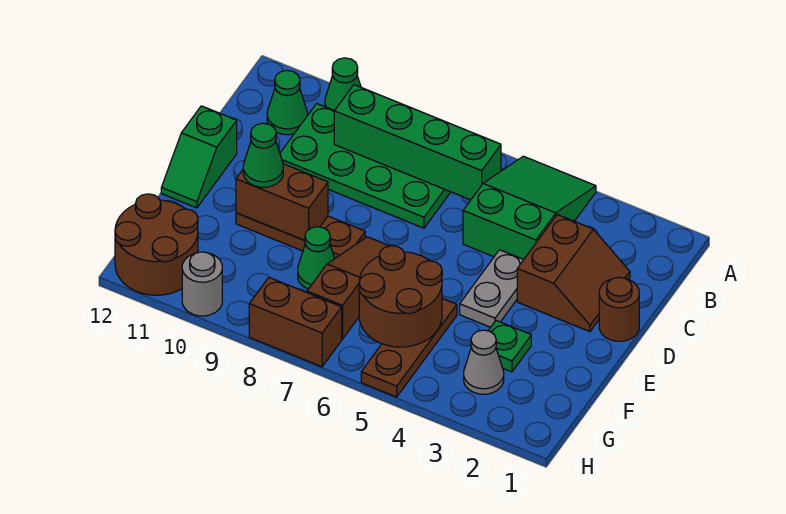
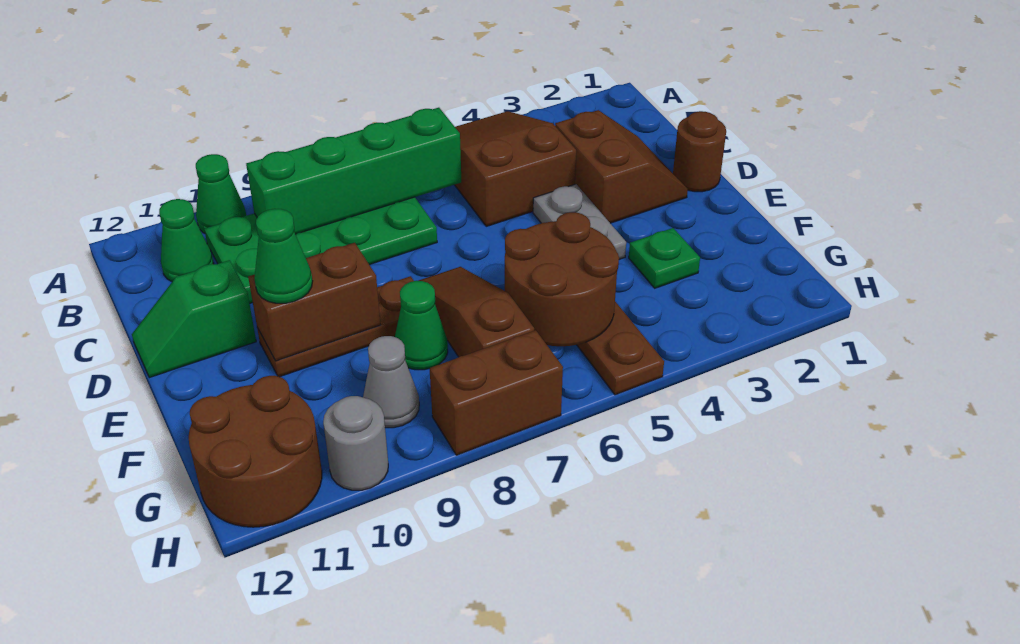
green 2x3 slope [463,156,596,259] -> brown 2x3 slope [455,111,576,226]
green 1x2 slope [161,106,237,208] -> green 1x2 slope turned to [132,260,256,378]
grey 1x1 cone [464,330,504,394] -> grey 1x1 cone moved to [363,336,419,428]

